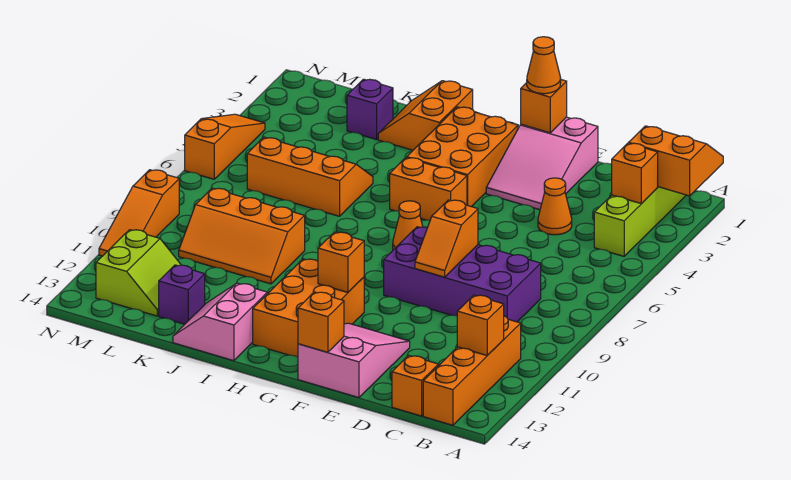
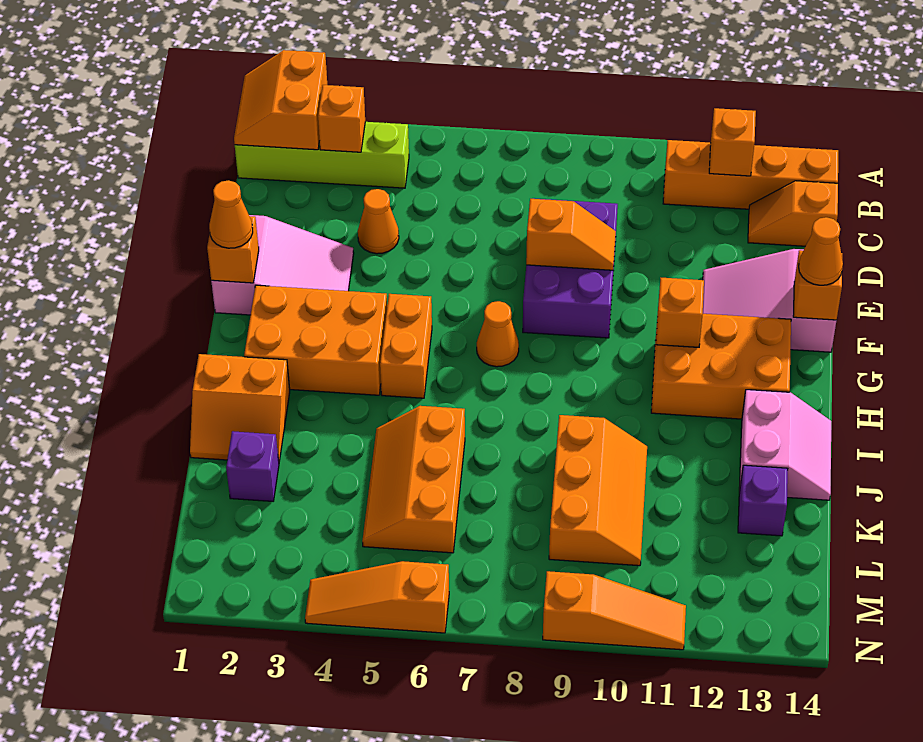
purple 2x4 brick [384,227,541,322] -> purple 2x3 brick [523,198,618,338]
none -> orange 1x1 cone [799,217,843,285]
pink 2x2 slope [173,283,267,361] -> pink 2x2 slope turned to [739,390,831,500]
lime 2x2 slope [96,230,181,316] -> none

